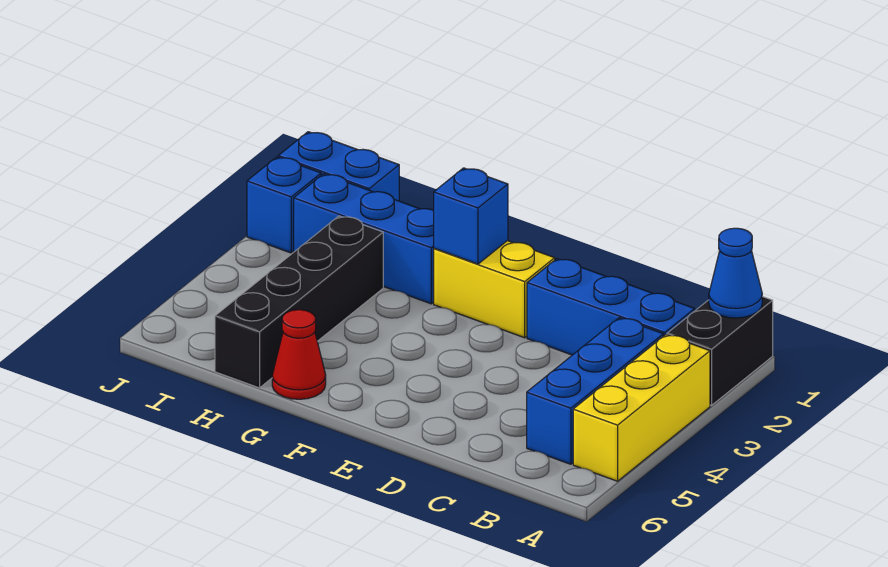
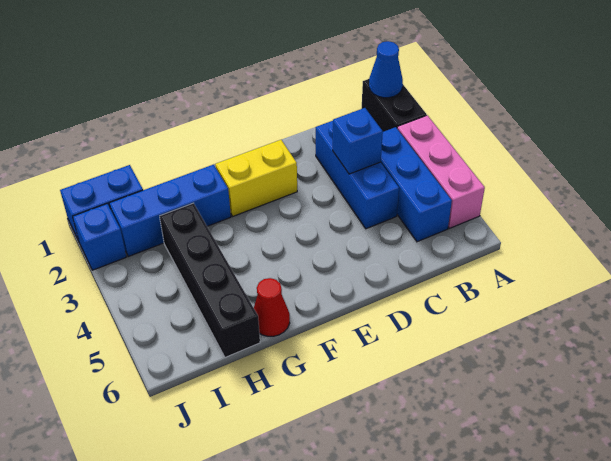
yellow 1x3 brick [573,335,710,481] -> pink 1x3 brick [397,115,485,228]
blue 1x3 brick [527,259,695,355] -> blue 1x3 brick turned to [316,121,399,229]
blue 1x1 brick [434,168,508,264] -> blue 1x1 brick moved to [333,108,383,174]

